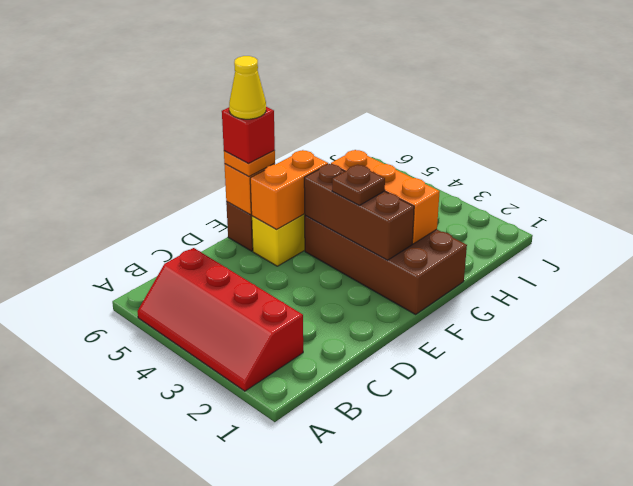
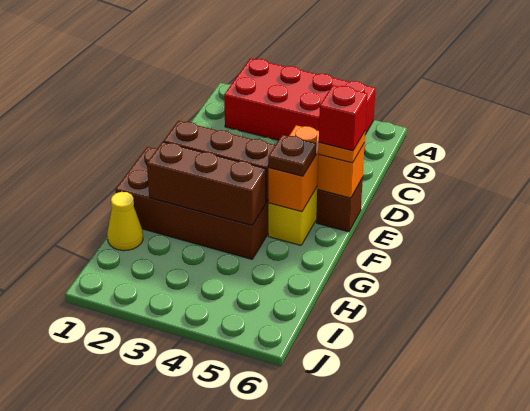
red 2x4 slope [137,248,303,391] -> red 2x4 brick [224,58,376,140]
yellow 1x1 cone [229,56,266,119] -> yellow 1x1 cone moved to [107,192,143,251]
brown 1x1 plate [332,165,385,205] -> brown 1x1 plate moved to [268,135,316,176]
orange 1x3 brick [331,150,440,244] -> brown 1x3 brick [147,142,266,226]

